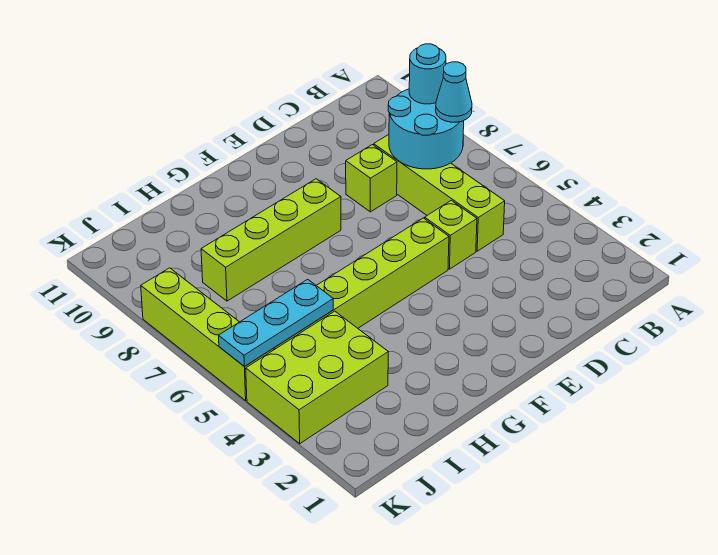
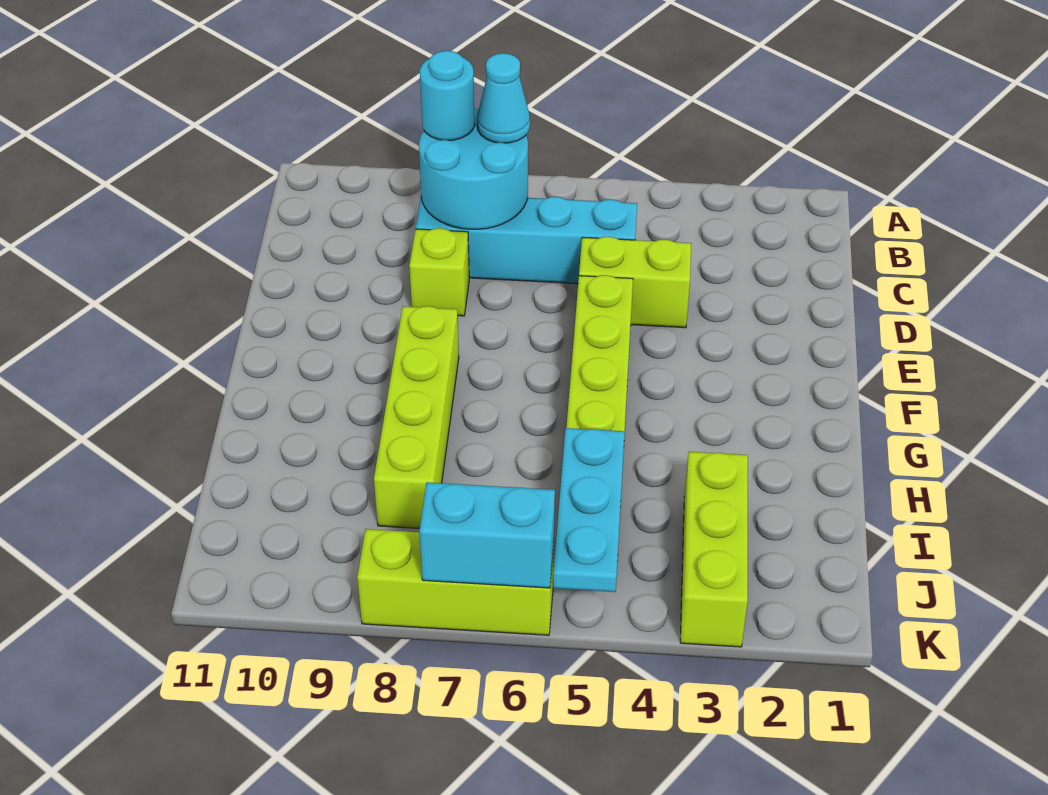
lime 1x4 brick [374,135,505,251] -> cyan 1x4 brick [416,197,637,284]
lime 1x1 brick [425,200,477,269] -> lime 1x2 brick [579,237,691,328]
lime 2x3 brick [246,311,388,444] -> lime 1x3 brick [680,452,748,647]
lime 1x4 brick [141,268,274,401] -> lime 1x3 brick [357,529,554,635]
none -> cyan 1x2 brick [419,482,555,588]

